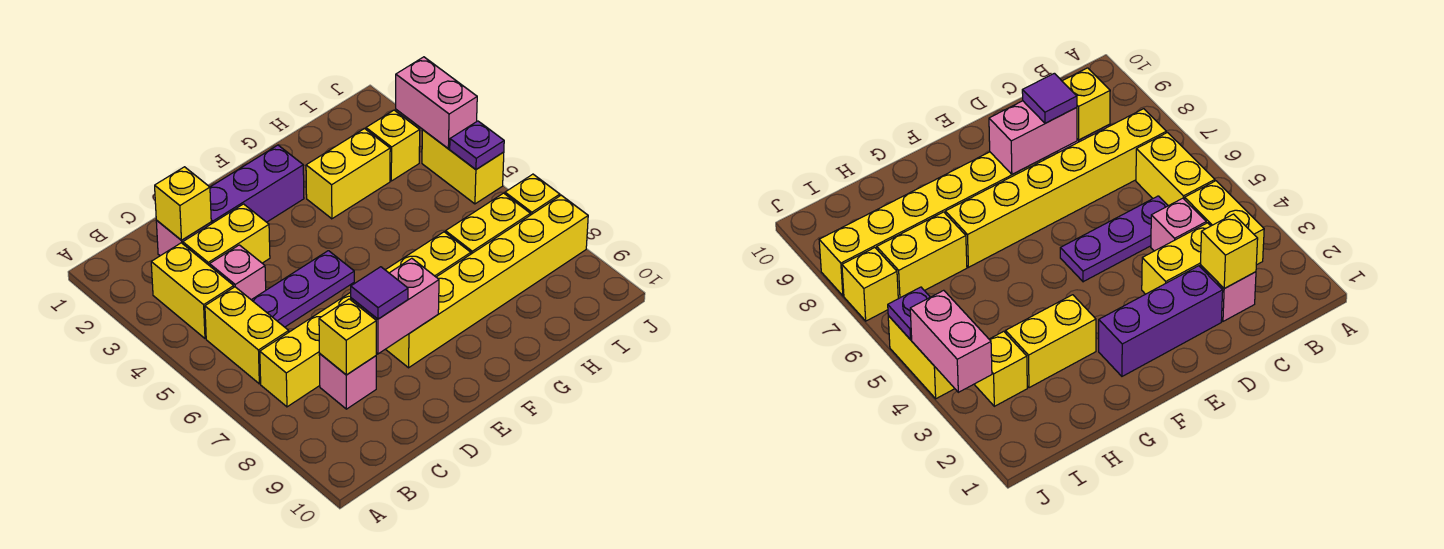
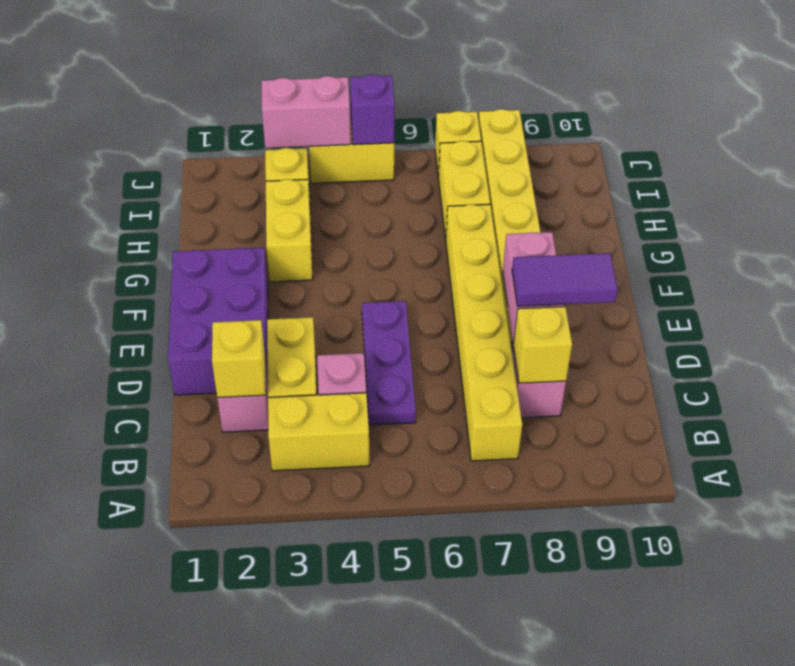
yellow 1x2 brick [205,287,289,384] -> none
purple 1x3 brick [210,145,304,224] -> purple 2x3 brick [168,248,268,395]
purple 1x1 tile [351,267,408,319] -> purple 1x2 tile [512,253,618,306]
purple 1x1 plate [450,121,504,169] -> purple 1x1 brick [350,74,395,145]

